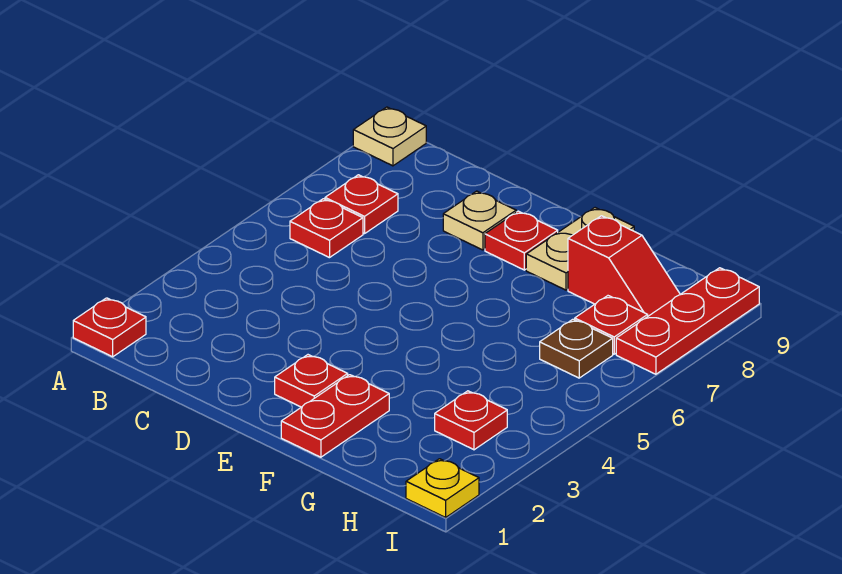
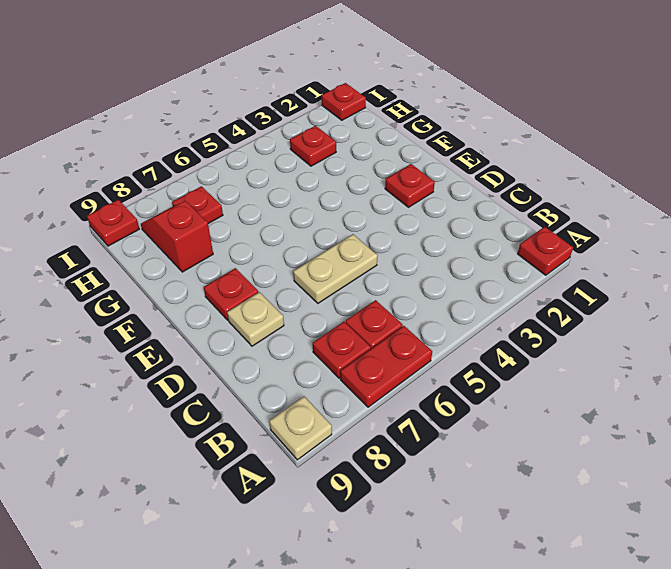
red 1x2 plate [281,375,389,457] -> red 1x2 plate moved to [340,326,432,407]
tan 1x2 plate [526,208,634,290] -> tan 1x2 plate moved to [293,234,378,303]
brown 1x1 plate [540,319,613,378] -> none
yellow 1x1 plate [406,459,479,517] -> red 1x1 plate [322,83,366,120]
red 1x3 plate [616,268,759,374] -> red 1x1 plate [87,200,139,246]

